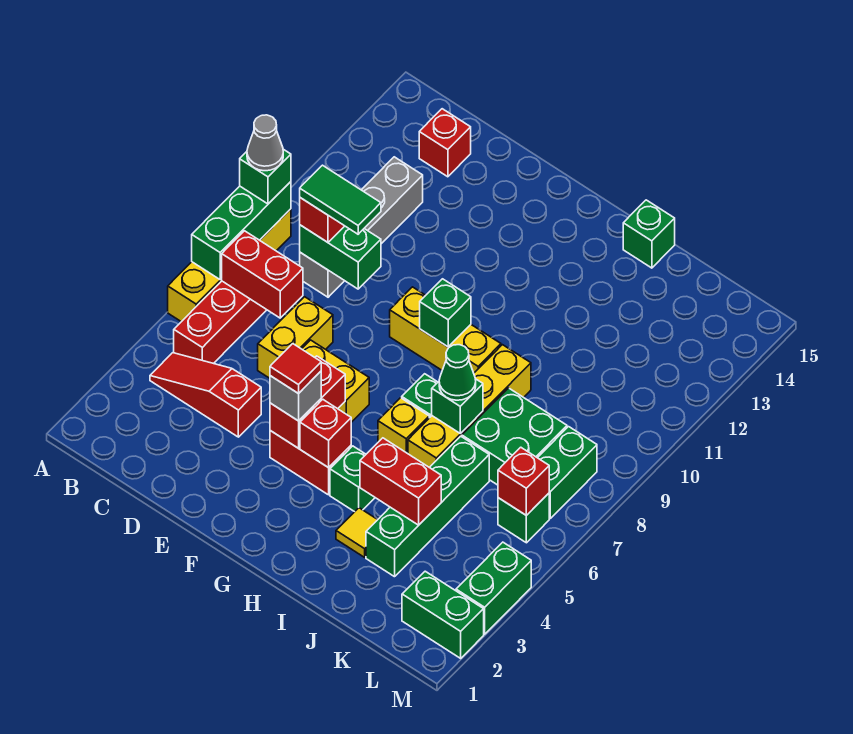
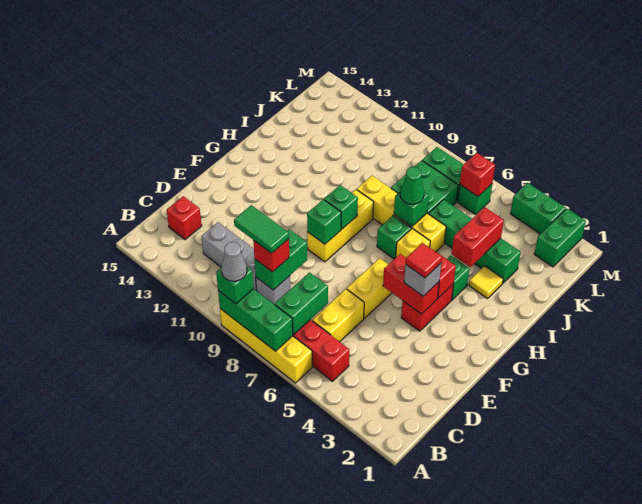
red 1x3 slope [150,353,261,437] -> none
red 1x2 brick [222,231,303,318] -> green 1x2 brick [275,272,328,335]
green 1x2 tile [300,165,381,234] -> green 1x2 tile turned to [234,205,289,253]
yellow 1x2 brick [258,297,333,378] -> yellow 1x2 brick turned to [312,289,364,342]
green 1x1 brick [623,200,675,268] -> green 1x1 brick moved to [307,199,341,244]

